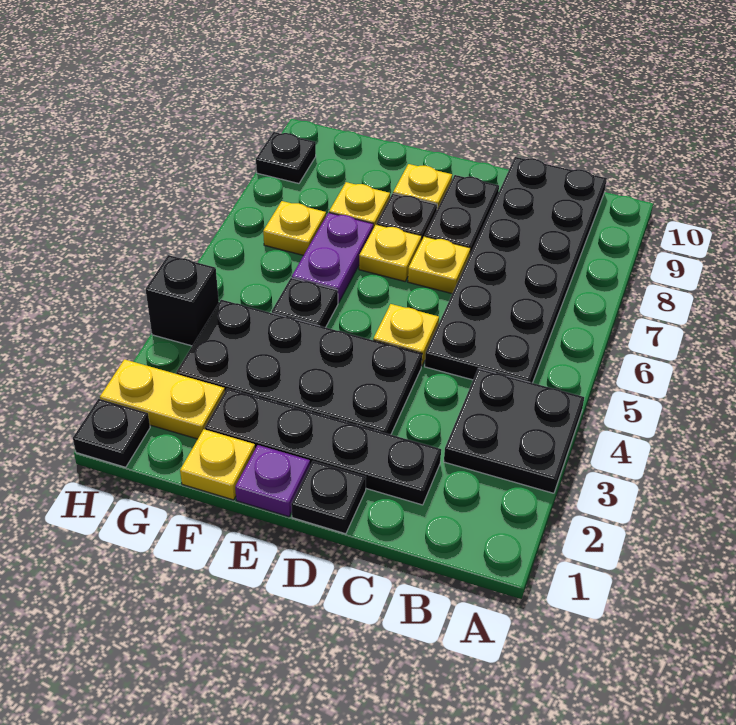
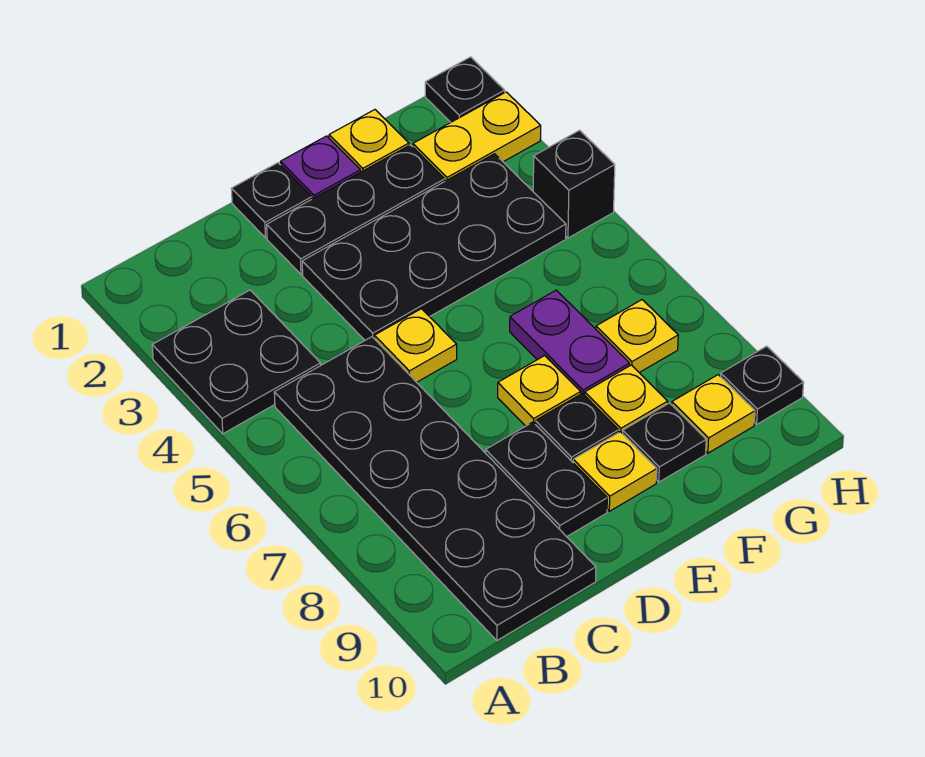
black 1x4 plate [205,388,441,505] -> black 1x3 plate [267,145,445,274]
yellow 1x1 plate [408,236,471,294] -> yellow 1x1 plate moved to [672,375,755,453]
black 1x1 plate [272,278,338,328] -> black 1x1 plate moved to [623,403,706,482]

